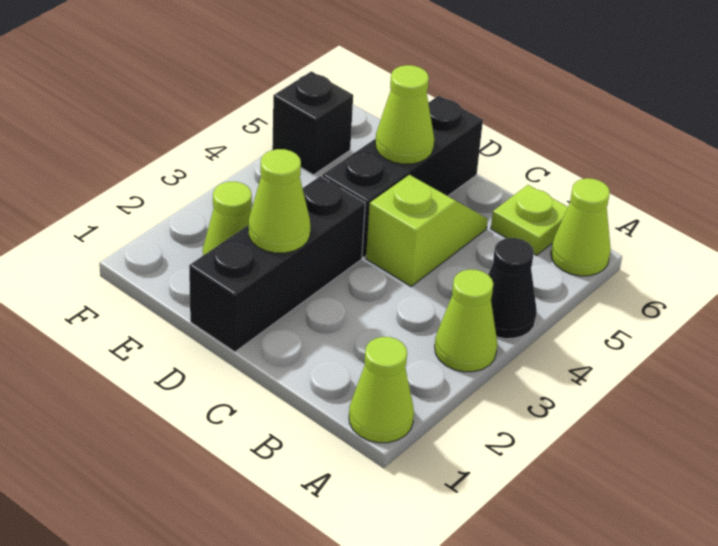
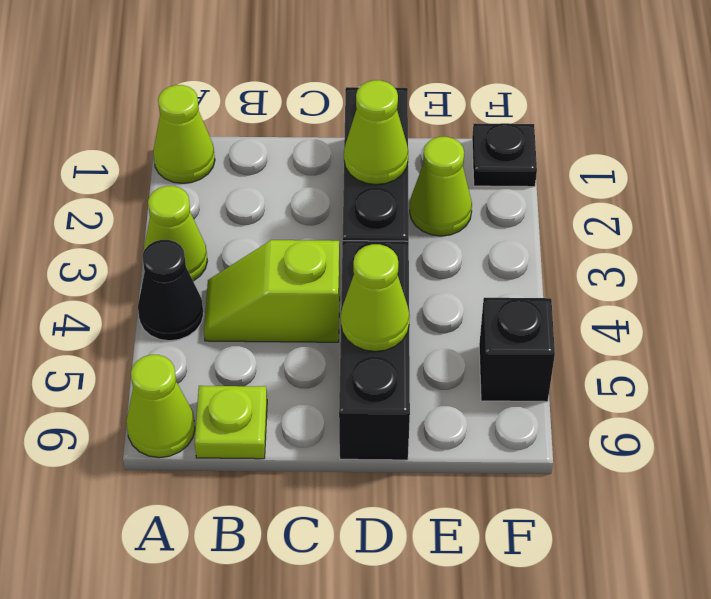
lime 1x2 slope [366,175,488,286] -> lime 1x2 slope turned to [204,240,340,342]
none -> black 1x1 plate [472,123,537,187]

